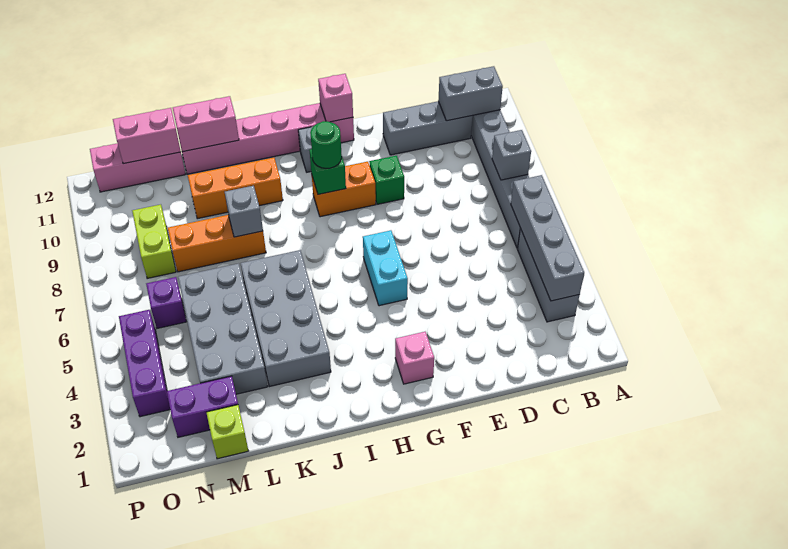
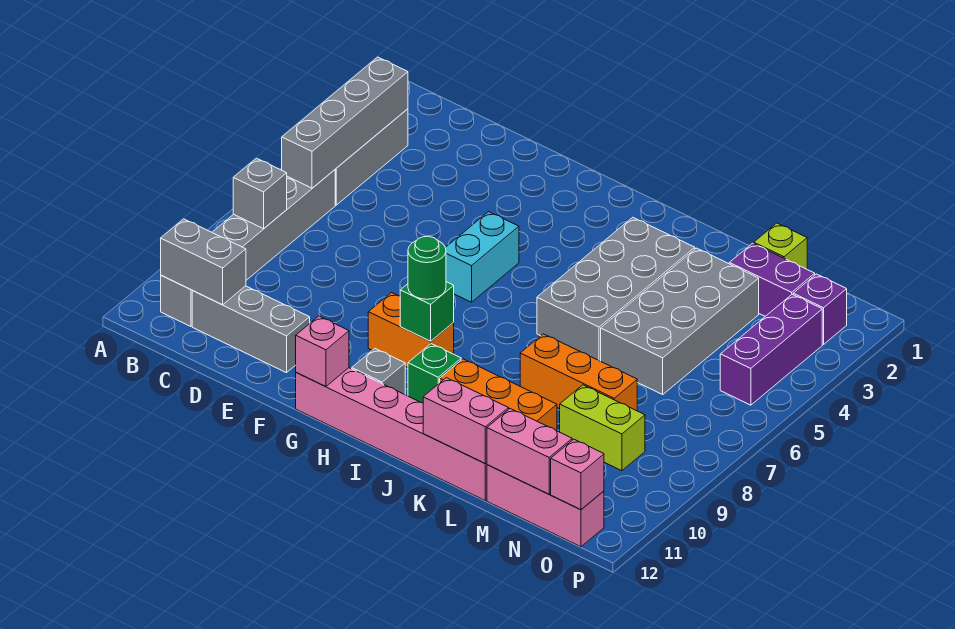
green 1x1 brick [369,156,404,204] -> green 1x1 brick moved to [408,344,461,403]
pink 1x1 brick [395,332,434,384] -> pink 1x1 brick moved to [551,439,604,510]
grey 1x1 brick [225,186,263,237] -> none
purple 1x1 brick [146,277,186,328] -> purple 1x1 brick moved to [793,274,847,344]
lime 1x2 brick [132,205,176,279] -> lime 1x2 brick turned to [560,385,645,471]

